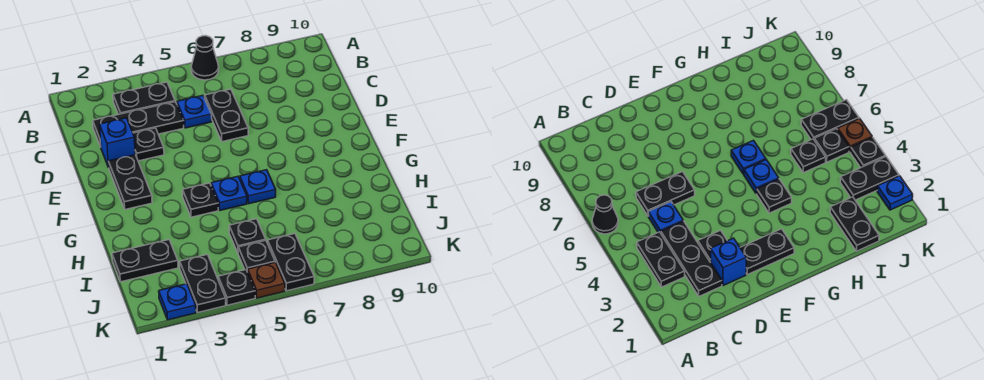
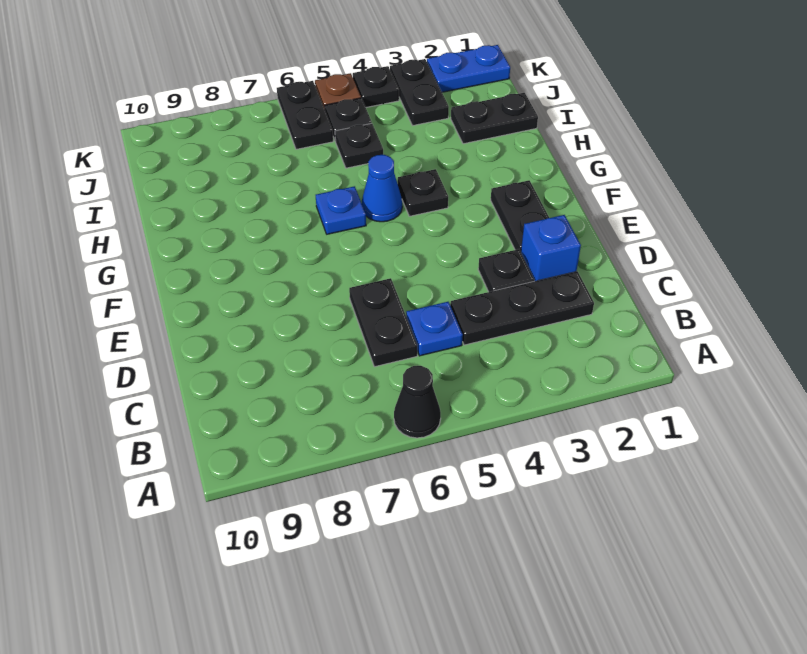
black 1x2 plate [113,82,175,114] -> none
blue 1x1 plate [211,177,247,210] -> blue 1x1 cone [362,155,402,222]
blue 1x1 plate [159,284,196,320] -> blue 1x2 plate [427,45,510,92]

